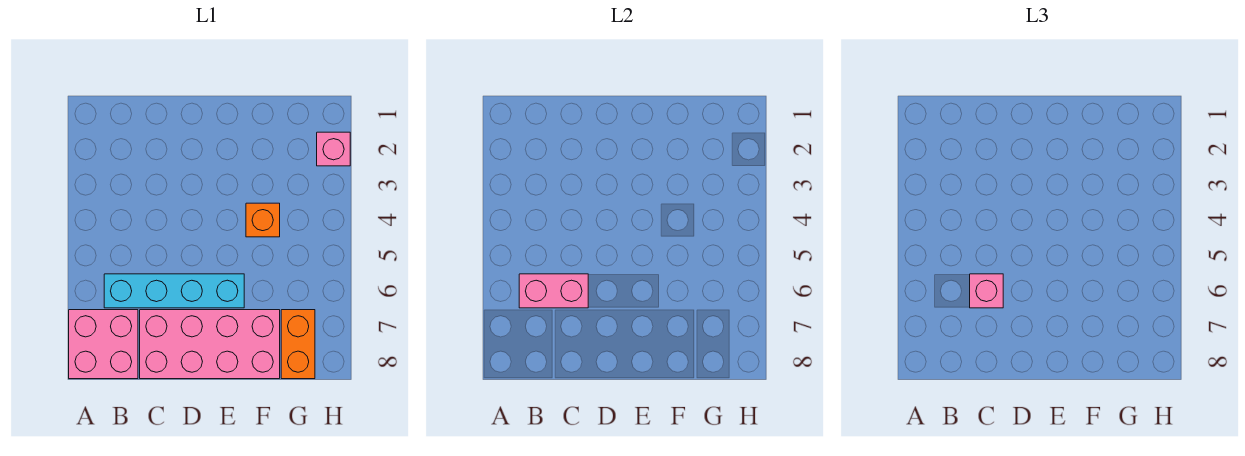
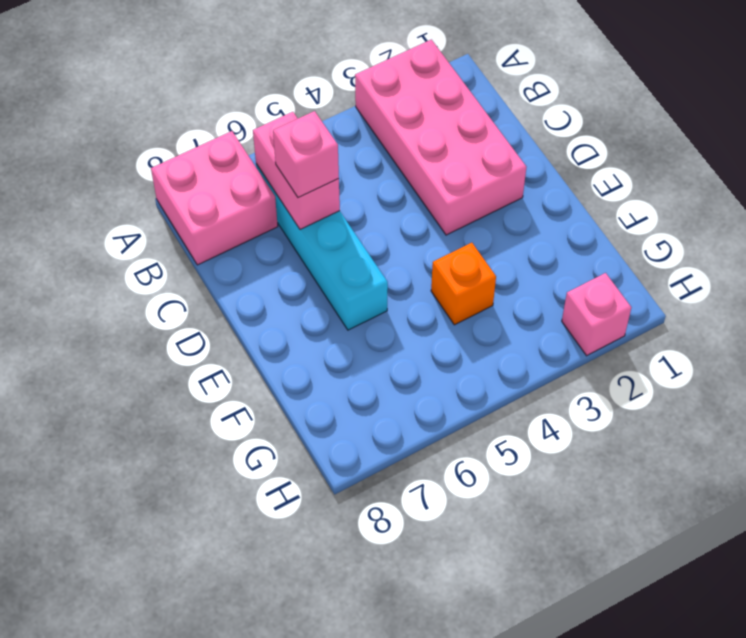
pink 2x4 brick [140,310,280,379] -> pink 2x4 brick moved to [355,40,526,235]
orange 1x2 brick [281,310,315,379] -> none

